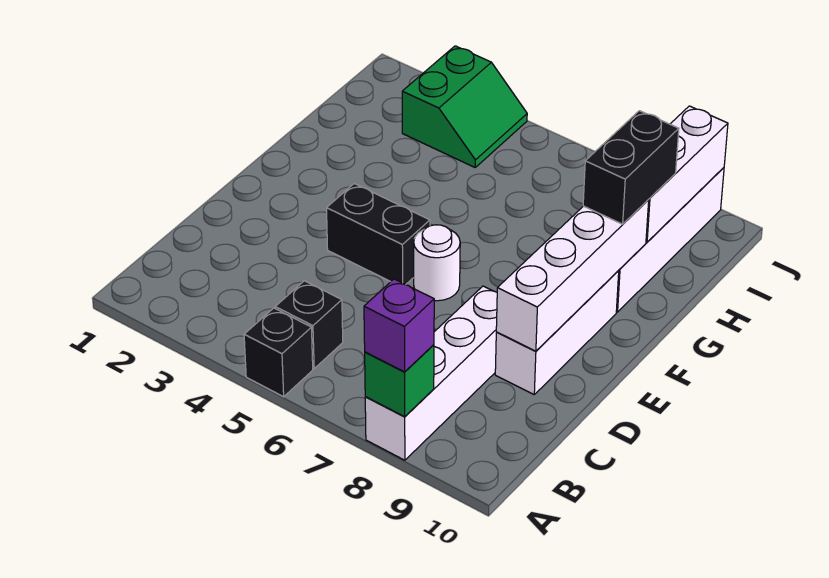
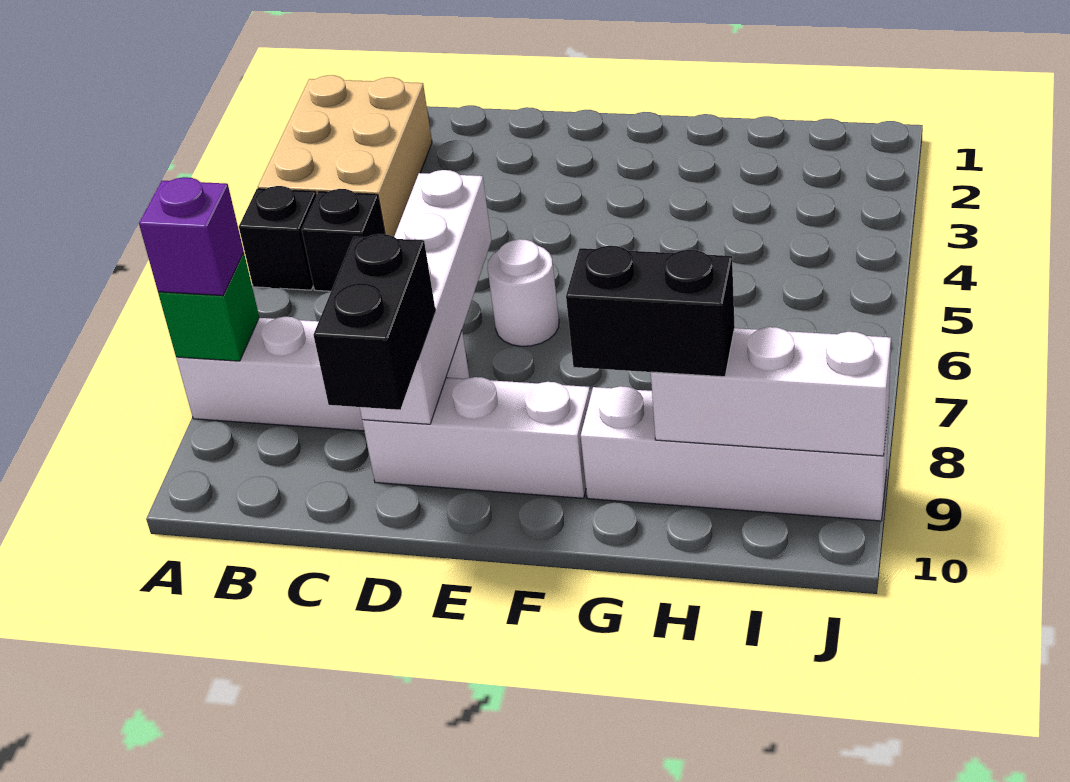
none -> tan 2x3 brick [258,75,432,236]
white 1x4 brick [496,200,649,351] -> white 1x4 brick turned to [360,170,491,424]
black 1x2 brick [327,184,430,285] -> black 1x2 brick moved to [314,234,435,410]
green 2x2 slope [402,46,527,167] -> none

